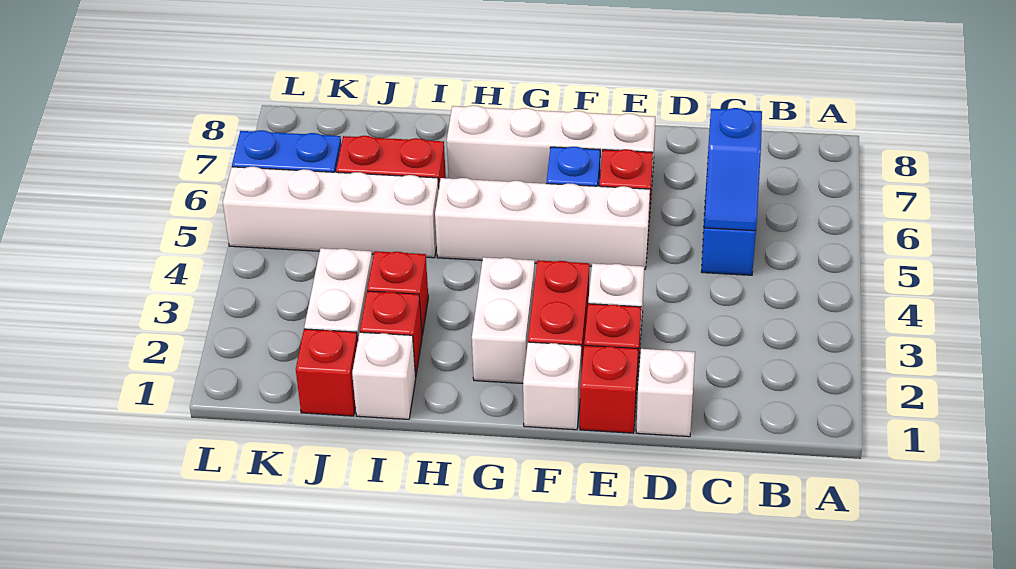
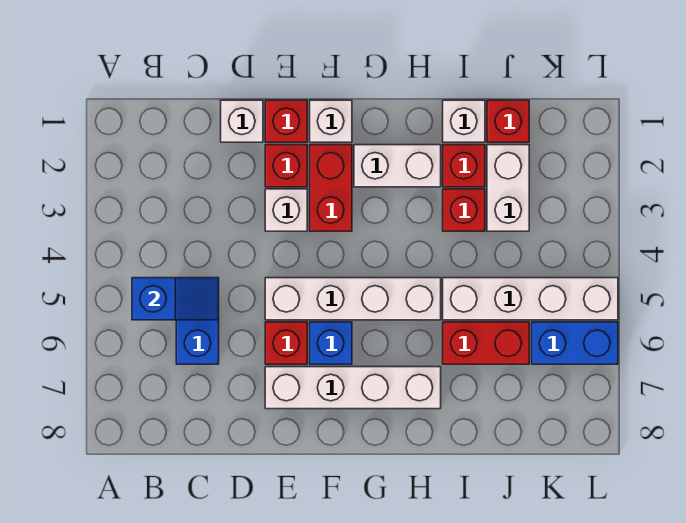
blue 1x2 slope [704,108,762,231] -> blue 1x2 slope turned to [132,278,219,320]
white 1x2 brick [472,257,535,383] -> white 1x2 brick turned to [354,145,441,187]

